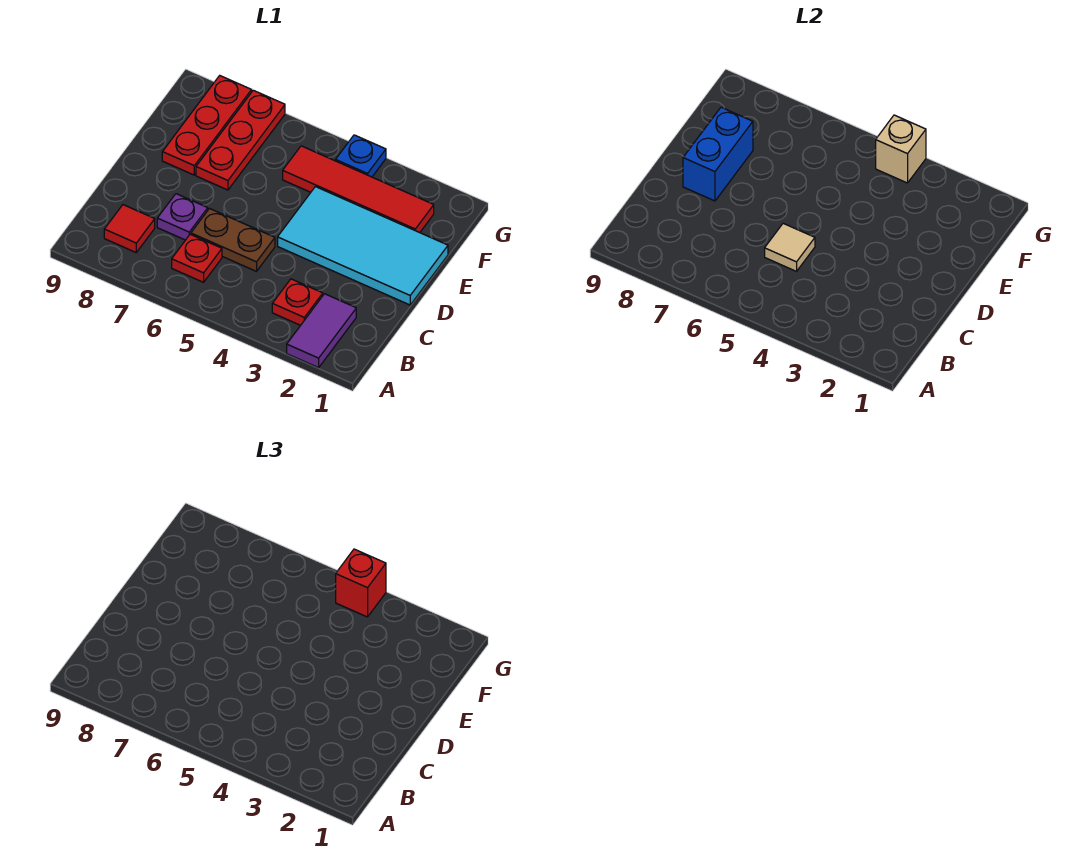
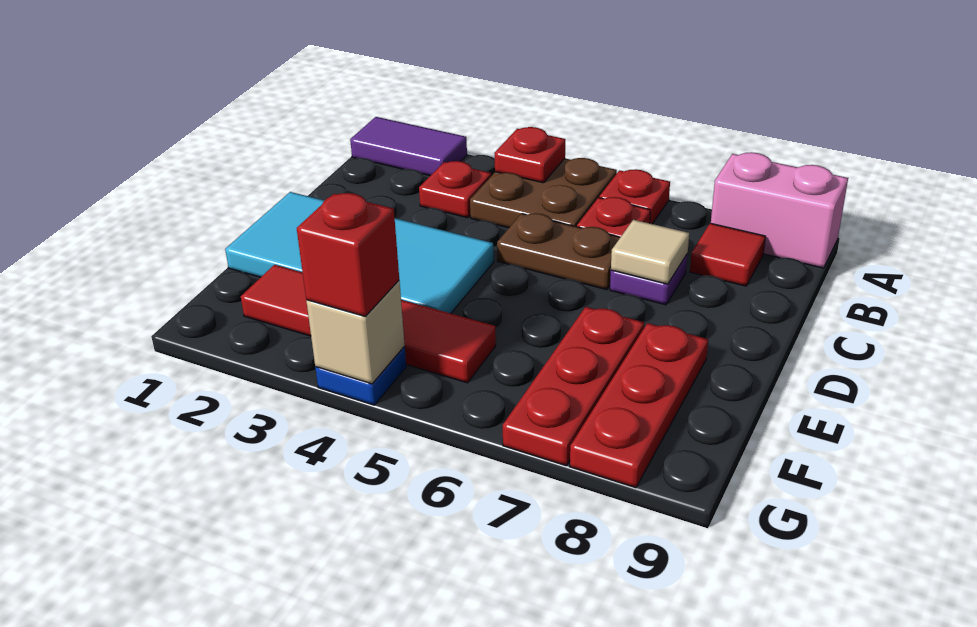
purple 1x2 tile [287,294,356,368] -> purple 1x2 tile turned to [350,117,467,176]
none -> brown 2x2 plate [470,158,617,228]
none -> red 1x1 plate [495,127,565,183]
none -> red 1x1 plate [599,169,670,224]
none -> pink 1x2 brick [711,152,848,268]
tan 1x1 tile [765,223,815,271] -> tan 1x1 tile moved to [611,220,689,284]
blue 1x2 brick [683,107,753,201] -> none

